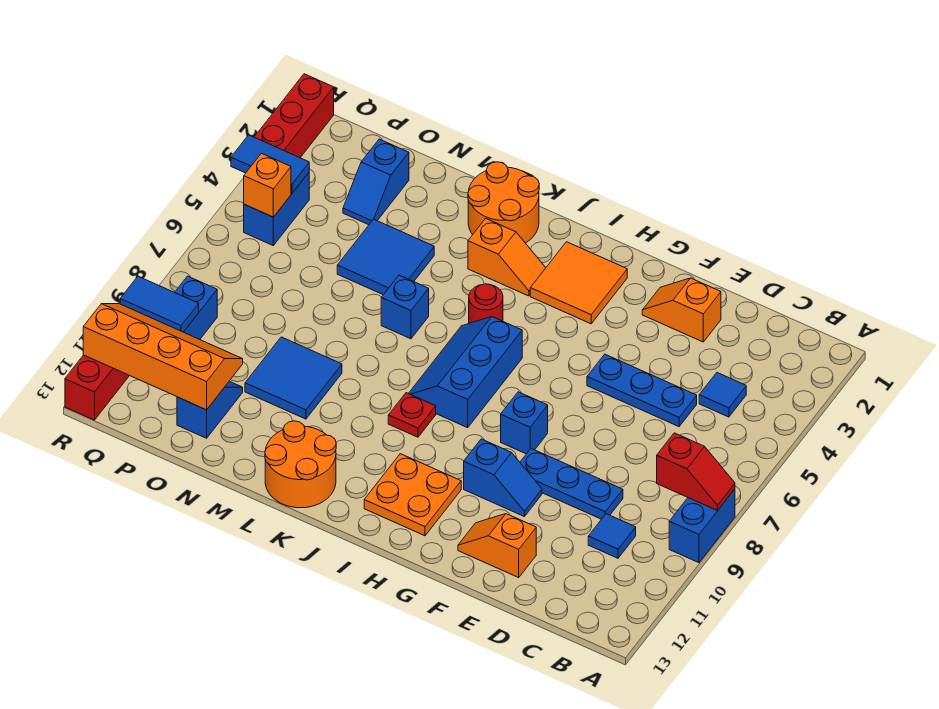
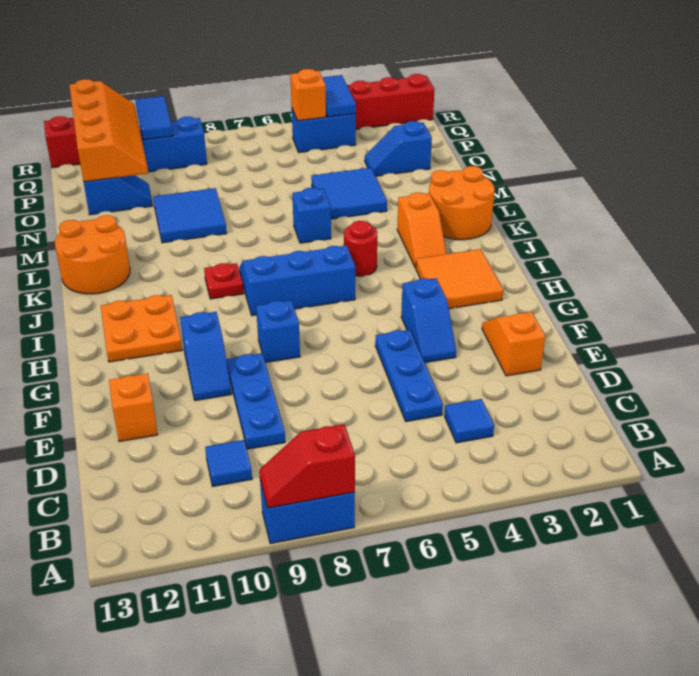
red 1x2 slope [657,433,735,511] -> red 1x2 slope turned to [259,424,355,508]
none -> blue 1x2 slope [401,278,456,363]

